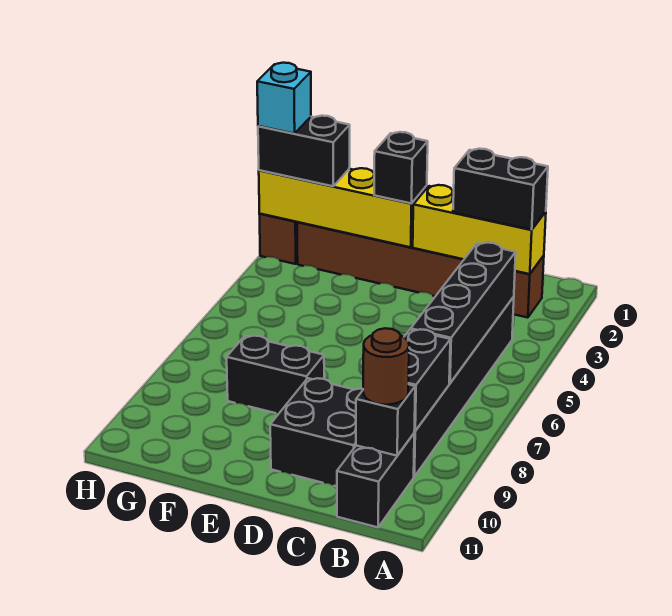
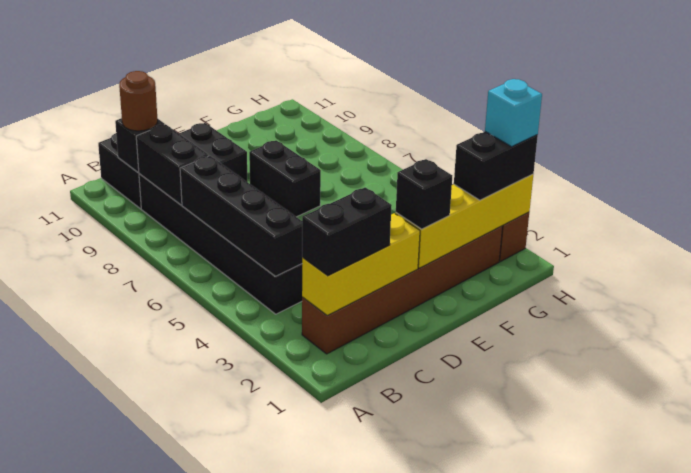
black 1x2 brick [227,336,324,413] -> black 1x2 brick turned to [249,140,321,217]

